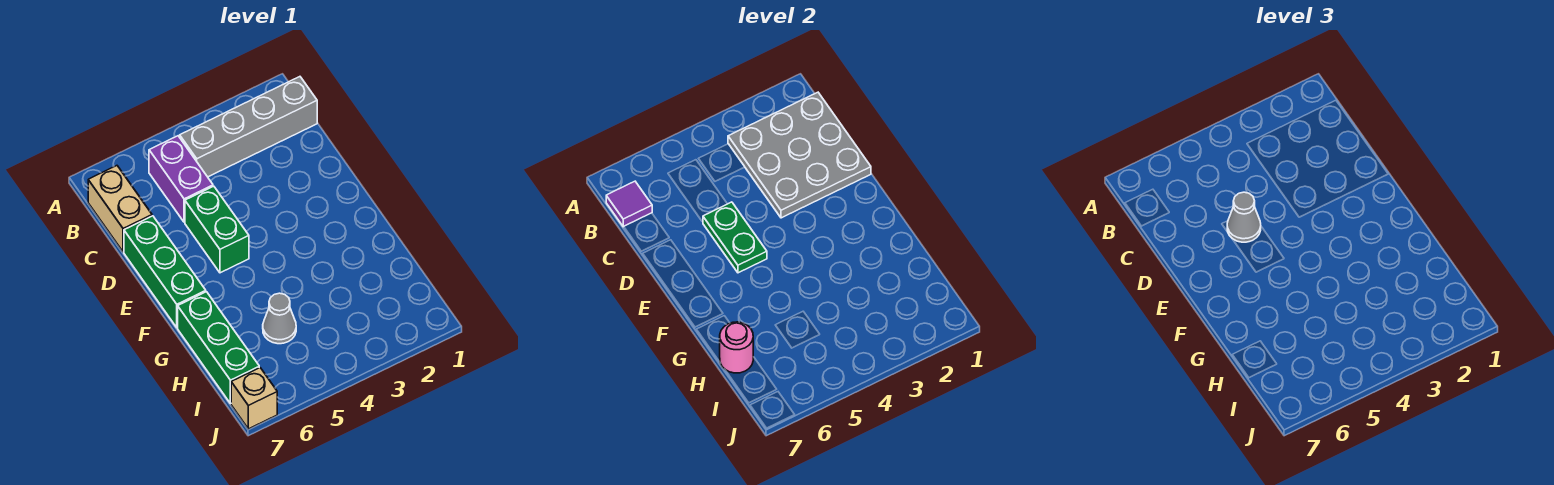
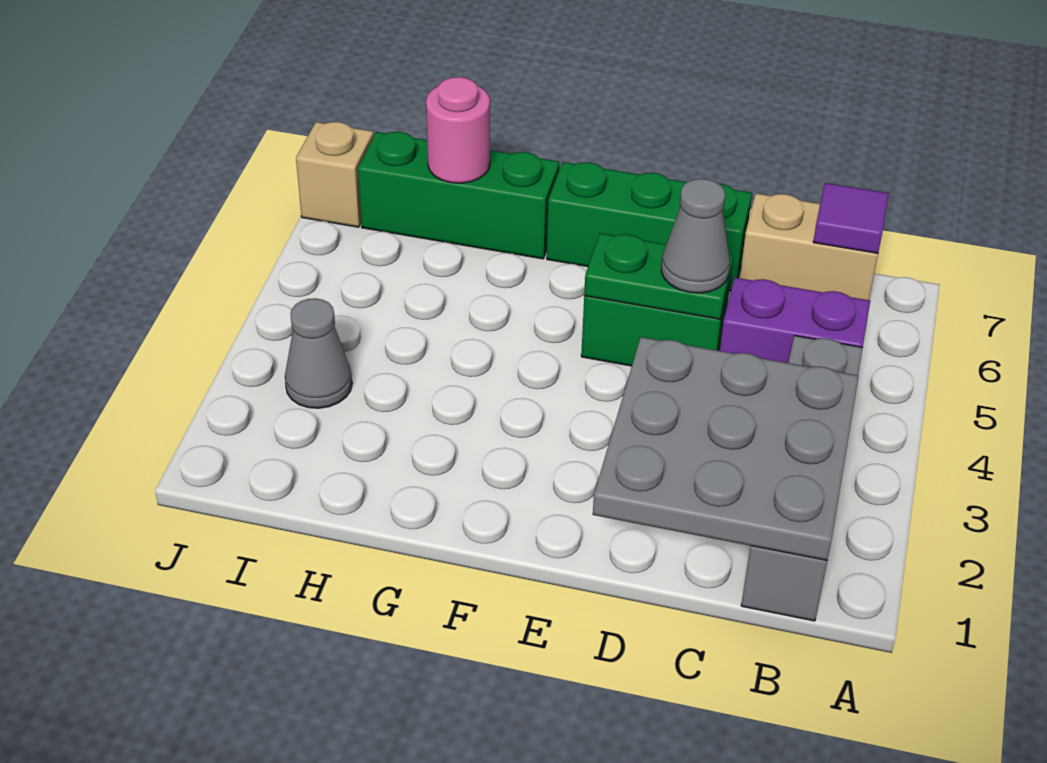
grey 1x1 cone [263,293,296,344] -> grey 1x1 cone moved to [285,298,352,408]

